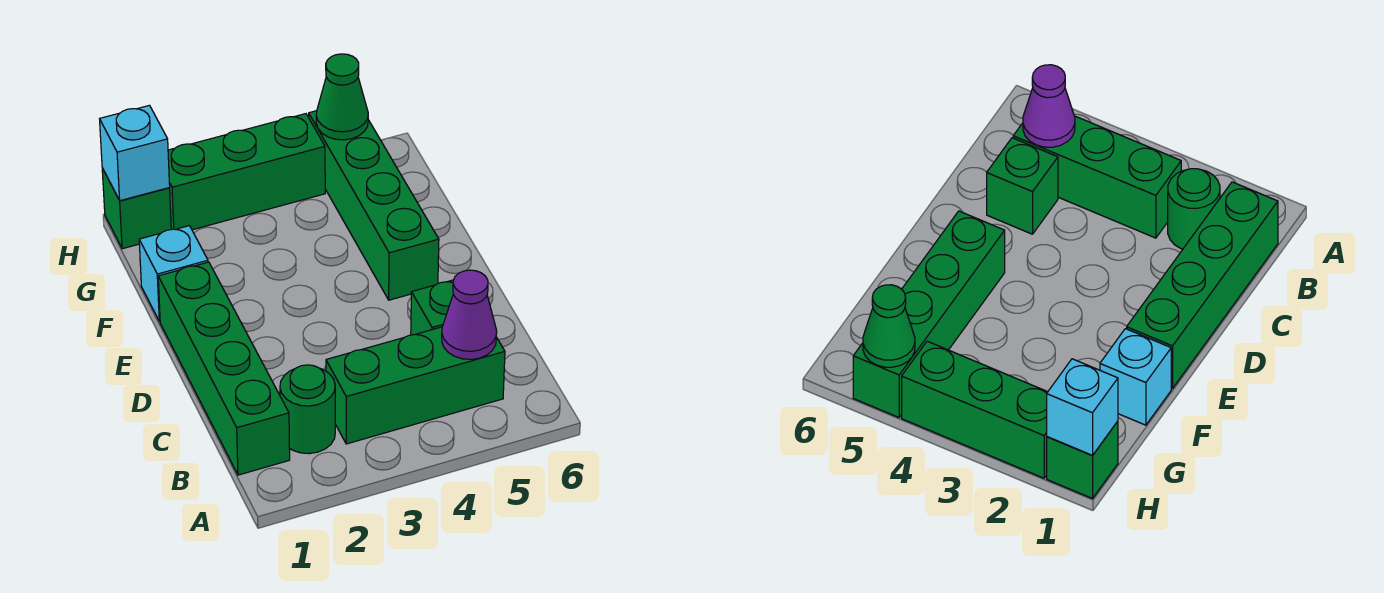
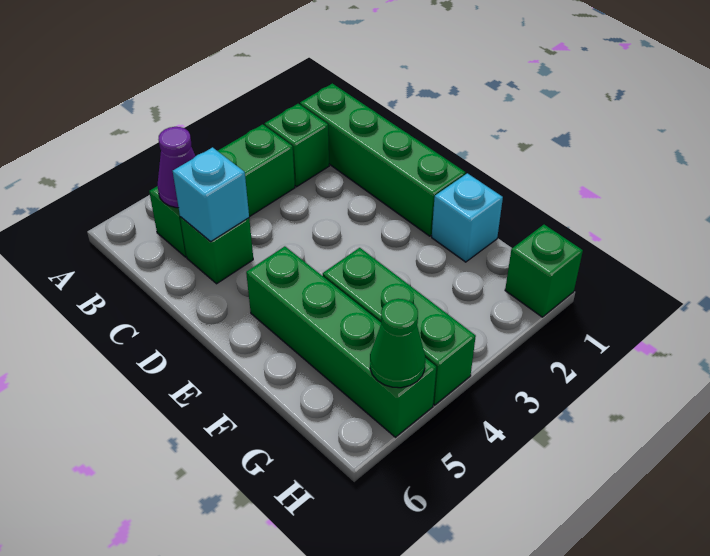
green 1x1 round brick [280,365,335,454] -> green 1x1 brick [265,104,329,187]
cyan 1x1 brick [100,105,170,201] -> cyan 1x1 brick moved to [173,147,249,242]
green 1x3 brick [168,114,325,230] -> green 1x3 brick turned to [323,248,476,405]

